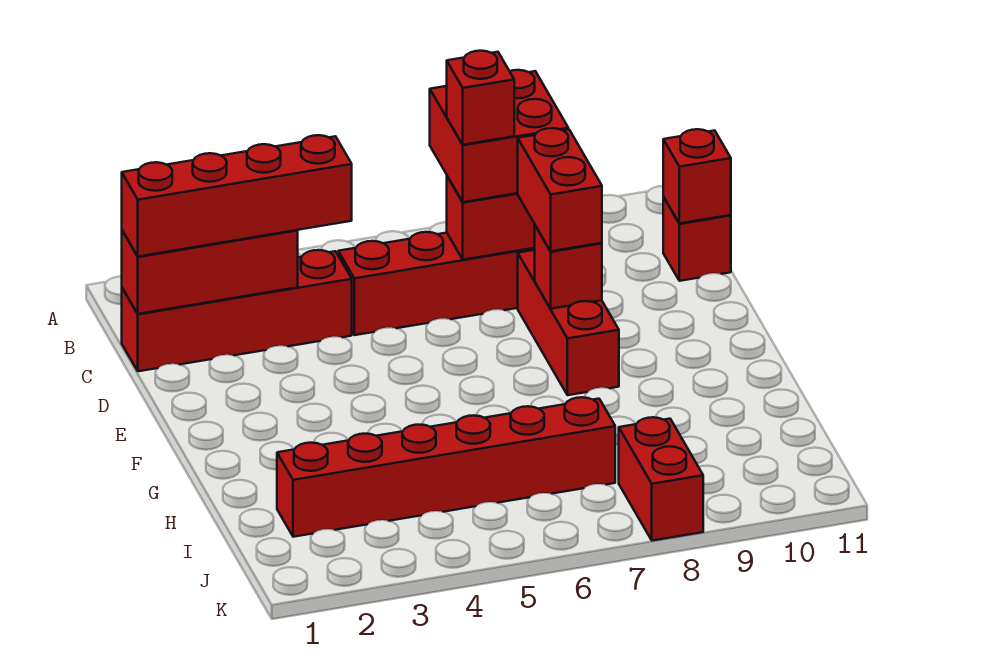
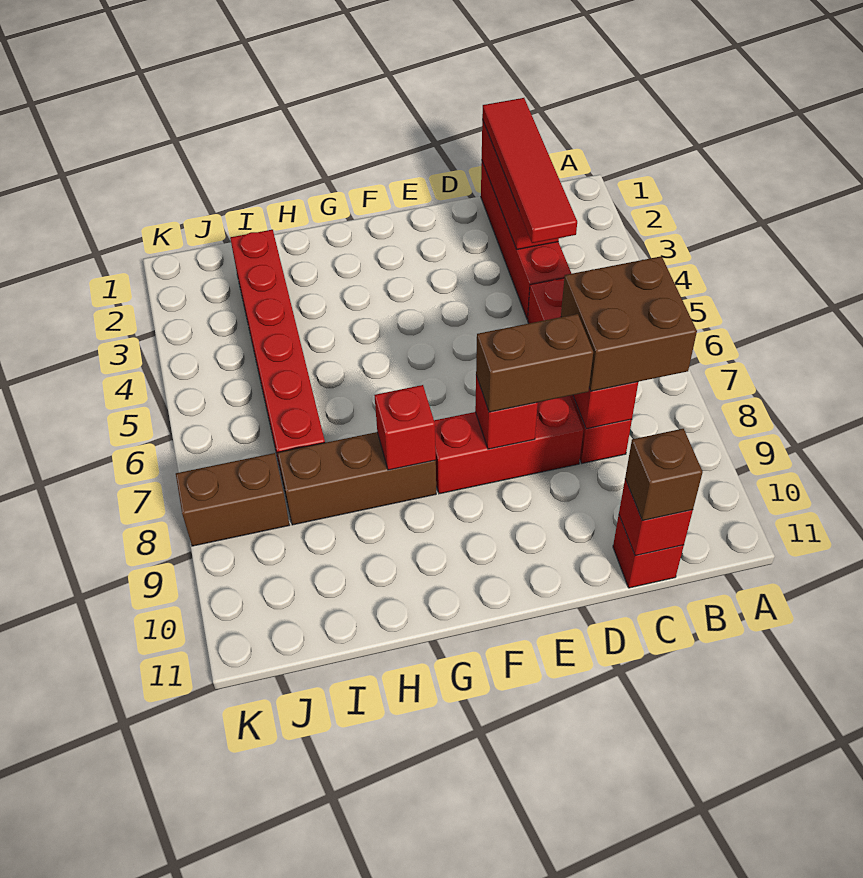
red 2x2 brick [430,70,568,202] -> brown 2x2 brick [561,256,697,391]
red 1x4 brick [122,135,352,257] -> red 1x4 tile [482,98,577,243]
red 1x1 brick [447,51,514,145] -> red 1x1 brick moved to [375,385,436,470]
none -> brown 1x1 brick [625,429,703,521]
red 1x2 brick [517,128,602,251] -> brown 1x2 brick [476,314,593,412]
none -> brown 1x3 brick [277,432,436,525]
red 1x2 brick [619,417,703,541] -> brown 1x2 brick [176,453,289,546]

